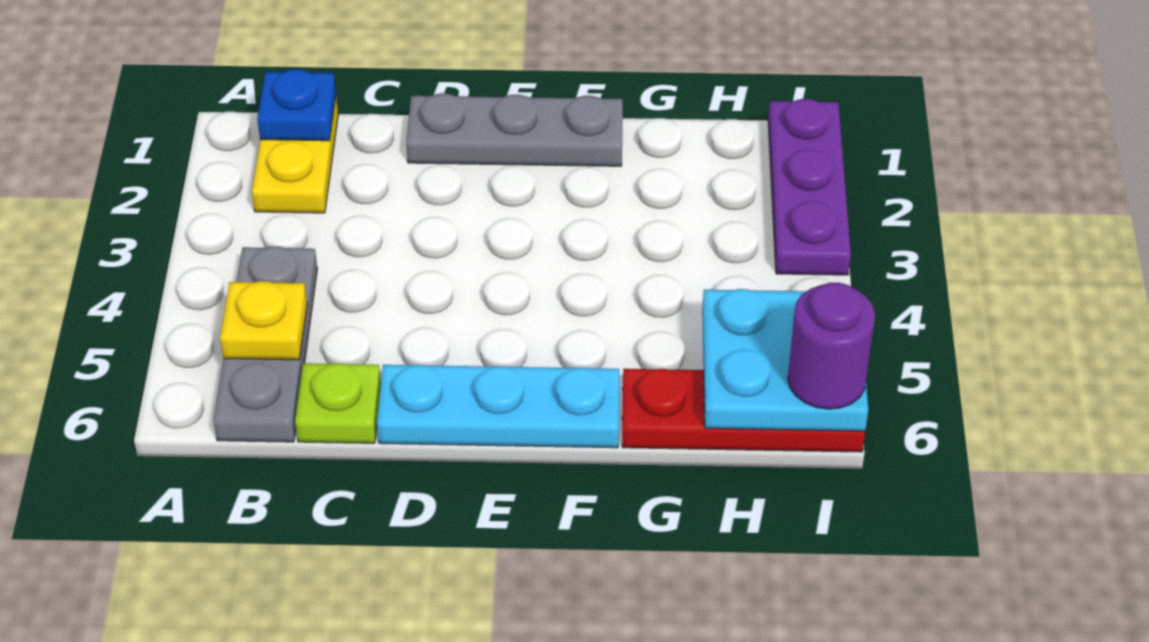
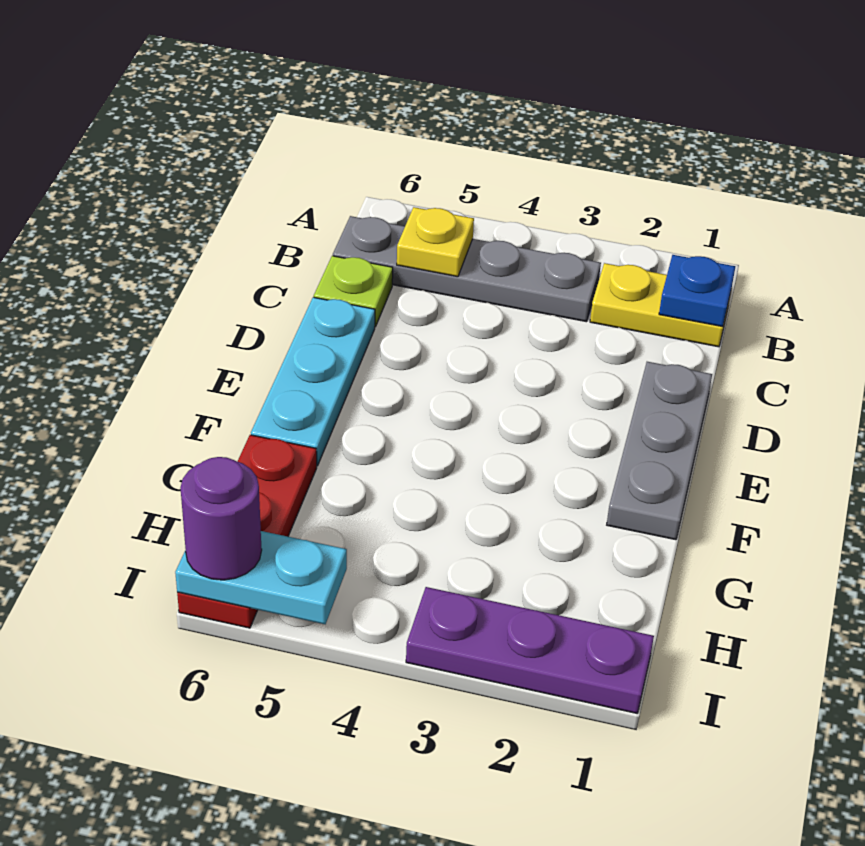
grey 1x3 plate [213,246,317,442] -> grey 1x4 plate [333,216,601,322]
cyan 2x2 plate [702,289,868,431] -> cyan 1x2 plate [175,531,347,624]

